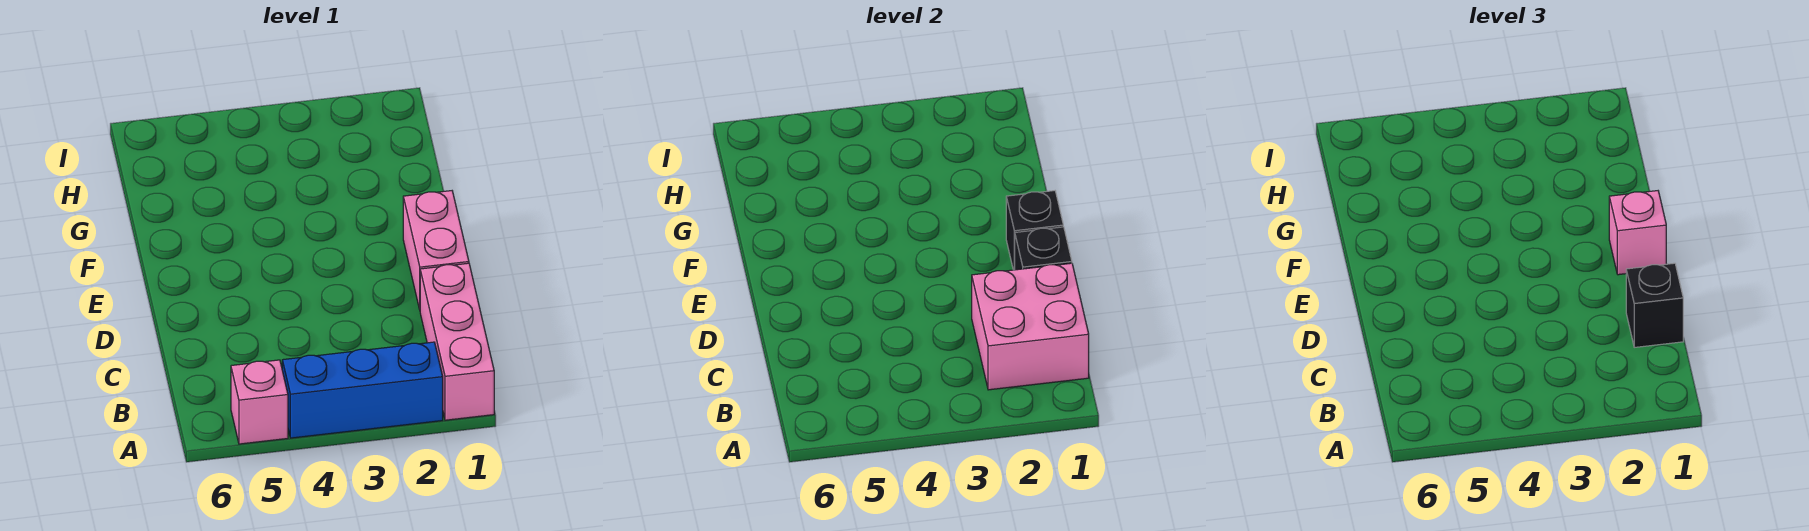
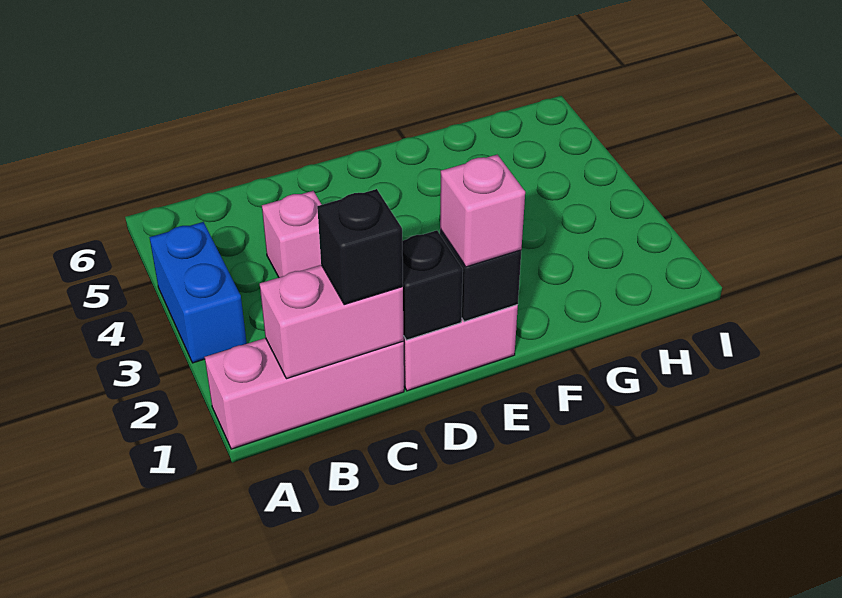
blue 1x3 brick [282,342,443,438] -> blue 1x2 brick [149,222,247,363]
pink 1x1 brick [231,360,288,444] -> pink 1x1 brick moved to [262,191,322,277]
pink 2x2 brick [972,263,1089,390] -> pink 1x2 brick [260,265,404,379]

